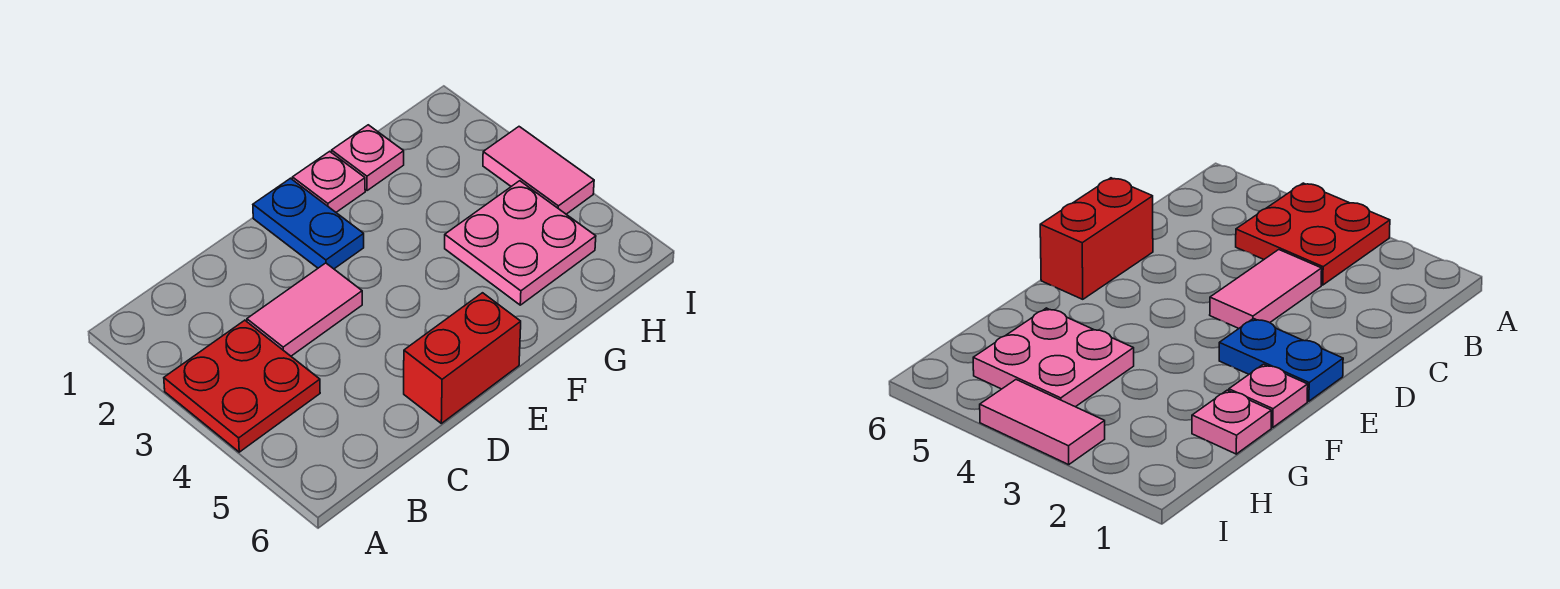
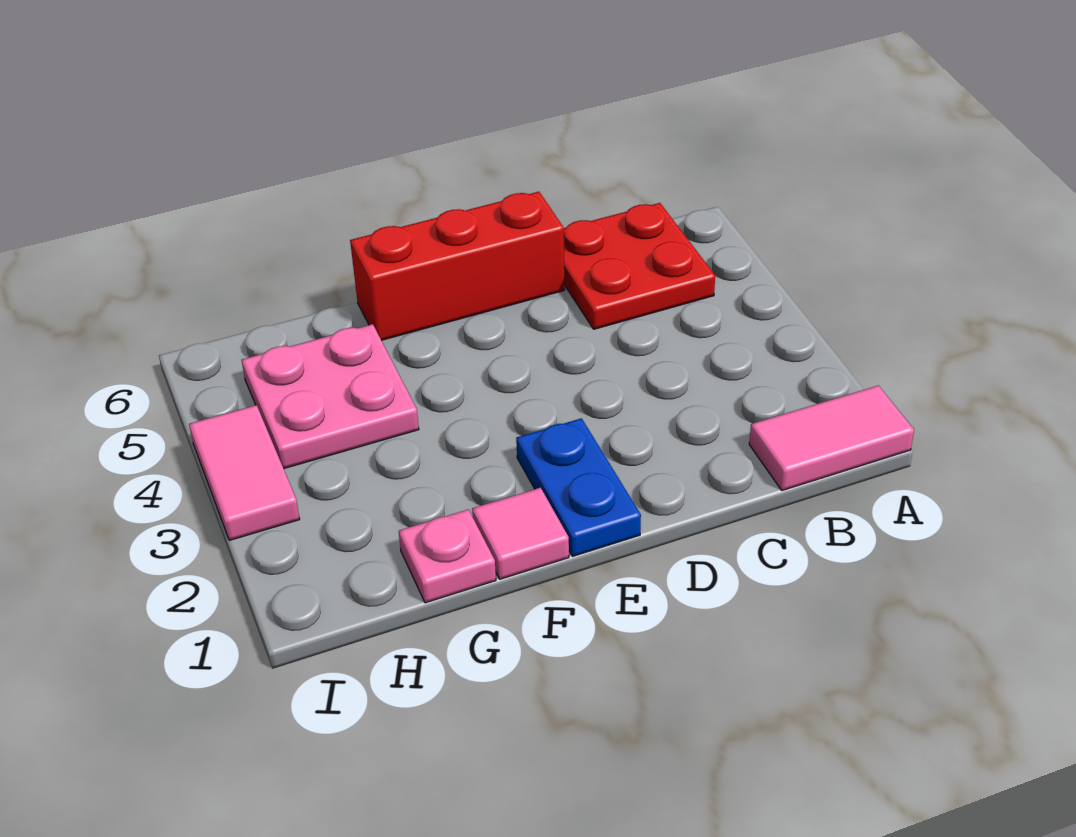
red 2x2 plate [164,320,320,452] -> red 2x2 plate moved to [564,203,715,329]
pink 1x2 tile [247,263,362,356] -> pink 1x2 tile moved to [749,385,914,491]
red 1x2 brick [404,293,521,423] -> red 1x3 brick [350,192,565,340]
pink 1x1 plate [292,151,365,212] -> pink 1x1 tile [472,488,569,579]

